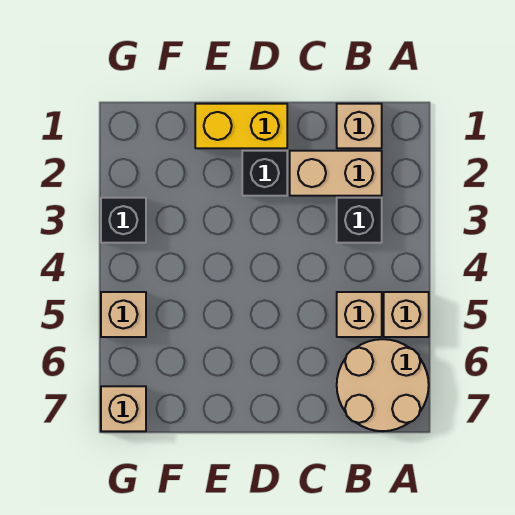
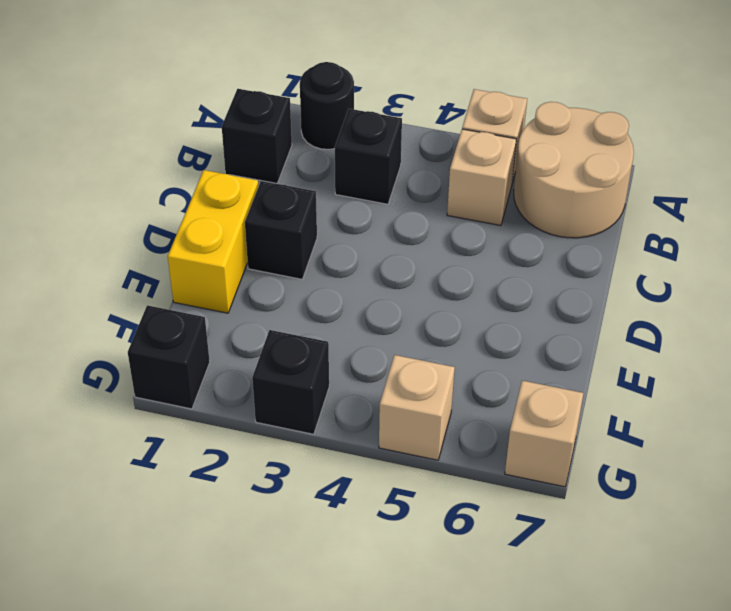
none -> black 1x1 round brick [300,62,354,149]
tan 1x1 brick [337,104,382,148] -> black 1x1 brick [222,89,292,184]
tan 1x2 brick [290,151,382,196] -> none
none -> black 1x1 brick [128,305,210,409]

